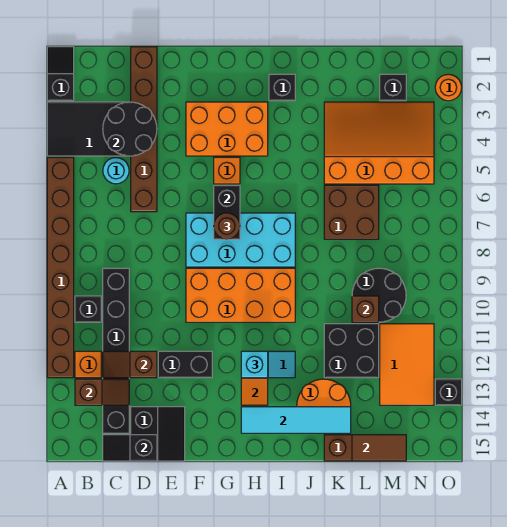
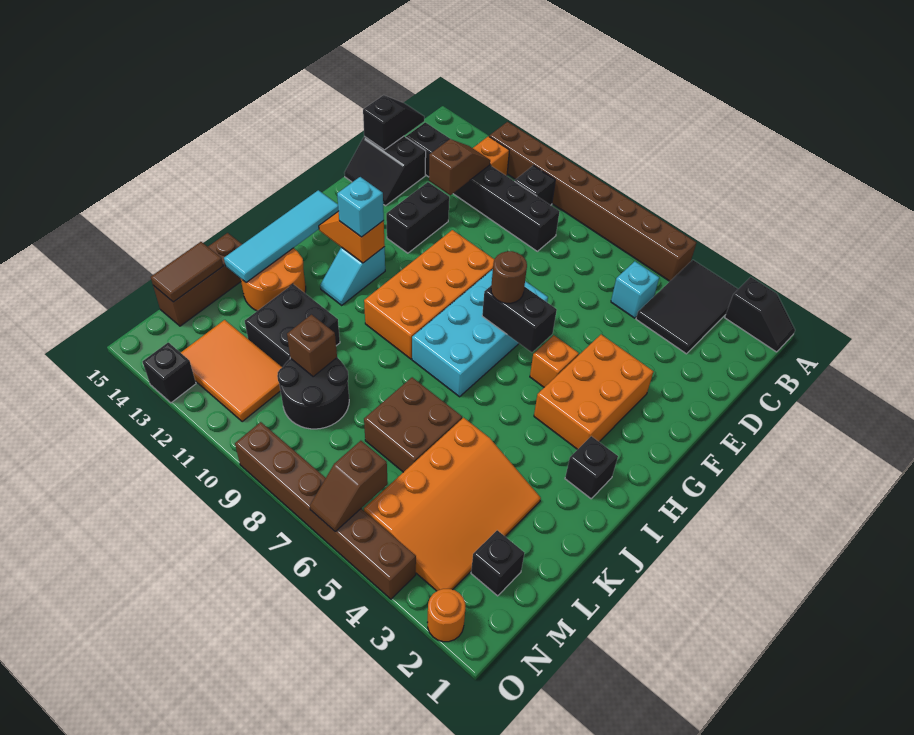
brown 1x2 slope [75,379,129,405] -> brown 1x2 slope moved to [310,441,388,531]
black 2x2 round brick [103,102,157,156] -> none
cyan 1x1 round brick [103,158,129,184] -> cyan 1x1 brick [611,261,659,318]
brown 1x6 brick [131,47,157,212] -> brown 1x6 brick moved to [235,422,416,599]

